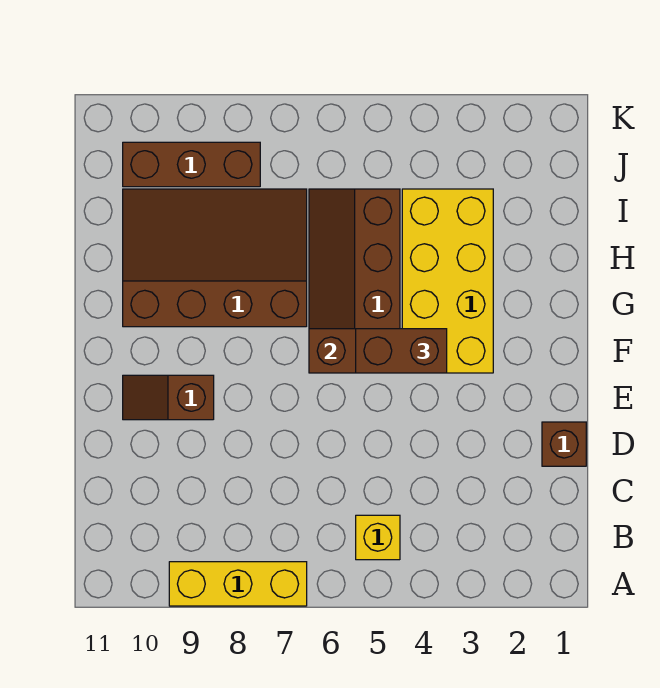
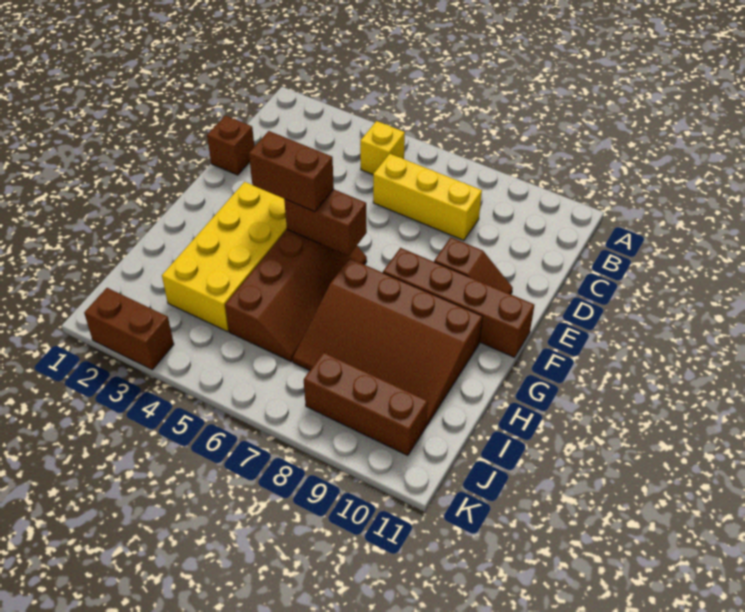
yellow 1x3 brick [169,562,307,606] -> yellow 1x3 brick moved to [373,154,482,240]
none -> brown 1x4 brick [383,248,534,357]
none -> brown 1x2 brick [84,288,174,370]

